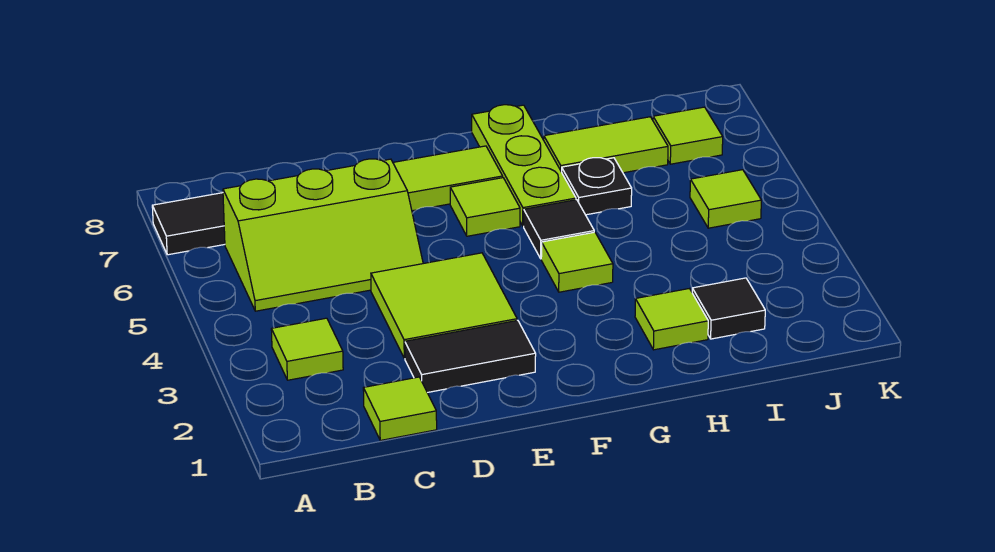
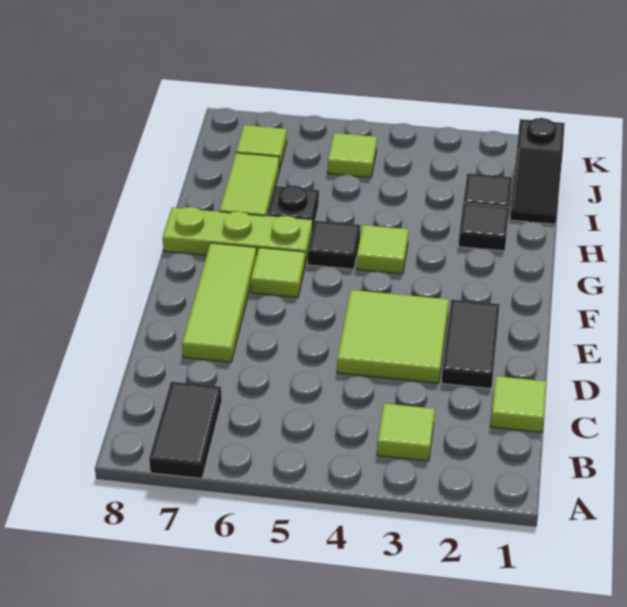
lime 2x3 slope [223,159,423,311] -> none
lime 1x1 tile [635,289,708,350] -> black 1x1 tile [459,203,509,251]
none -> black 1x2 slope [510,118,565,224]

